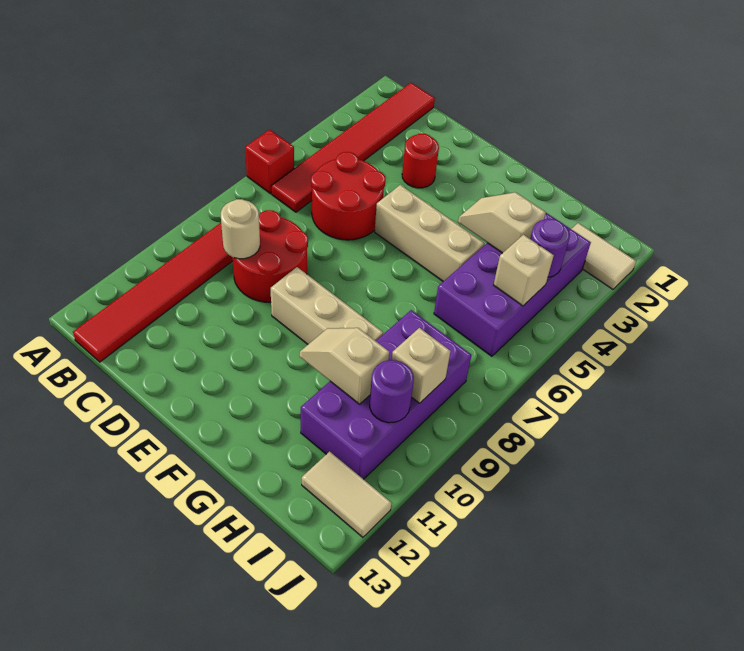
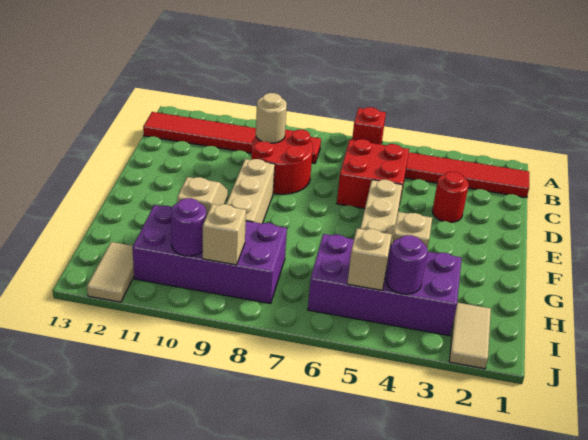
red 2x2 round brick [311,152,385,240] -> red 2x2 brick [337,139,409,209]

